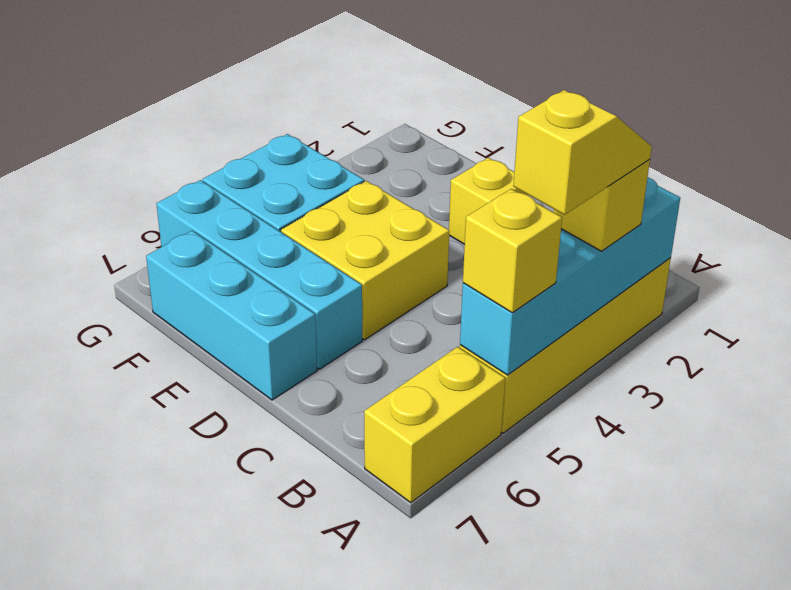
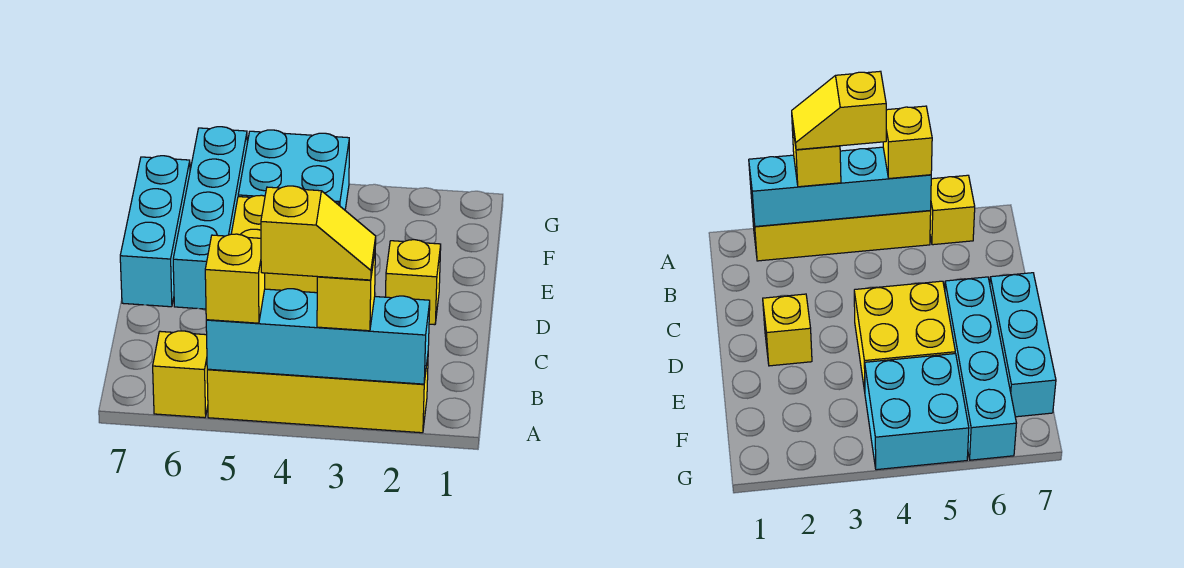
yellow 1x2 brick [364,347,505,503] -> yellow 1x1 brick [153,331,208,418]

